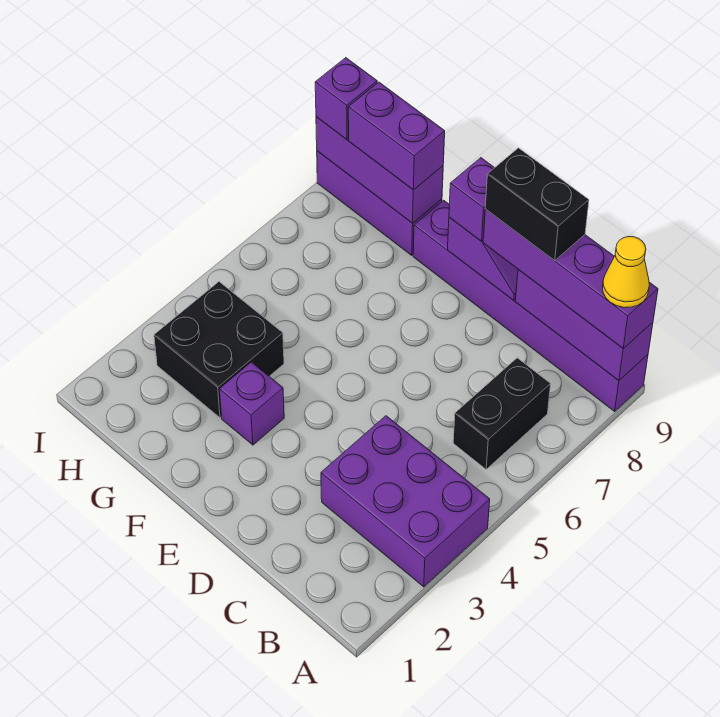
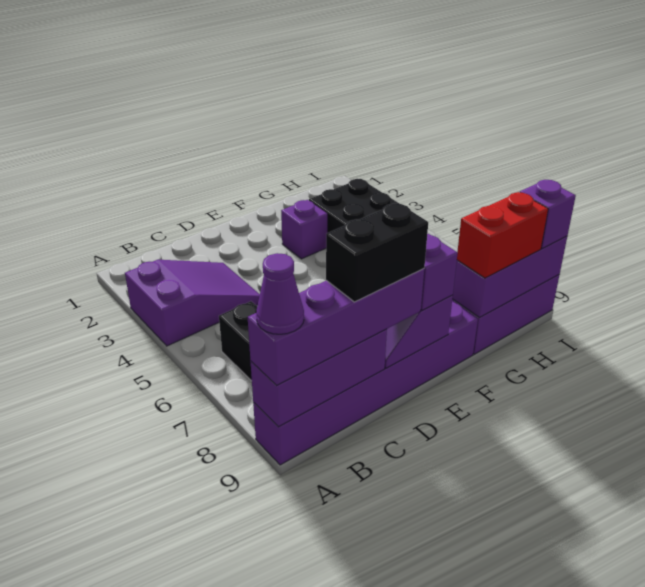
purple 2x3 brick [321,416,490,587] -> purple 2x3 slope [125,260,260,346]
yellow 1x1 cone [603,237,649,308] -> purple 1x1 cone [256,253,304,334]
purple 1x2 brick [348,82,445,190] -> red 1x2 brick [457,192,548,278]

